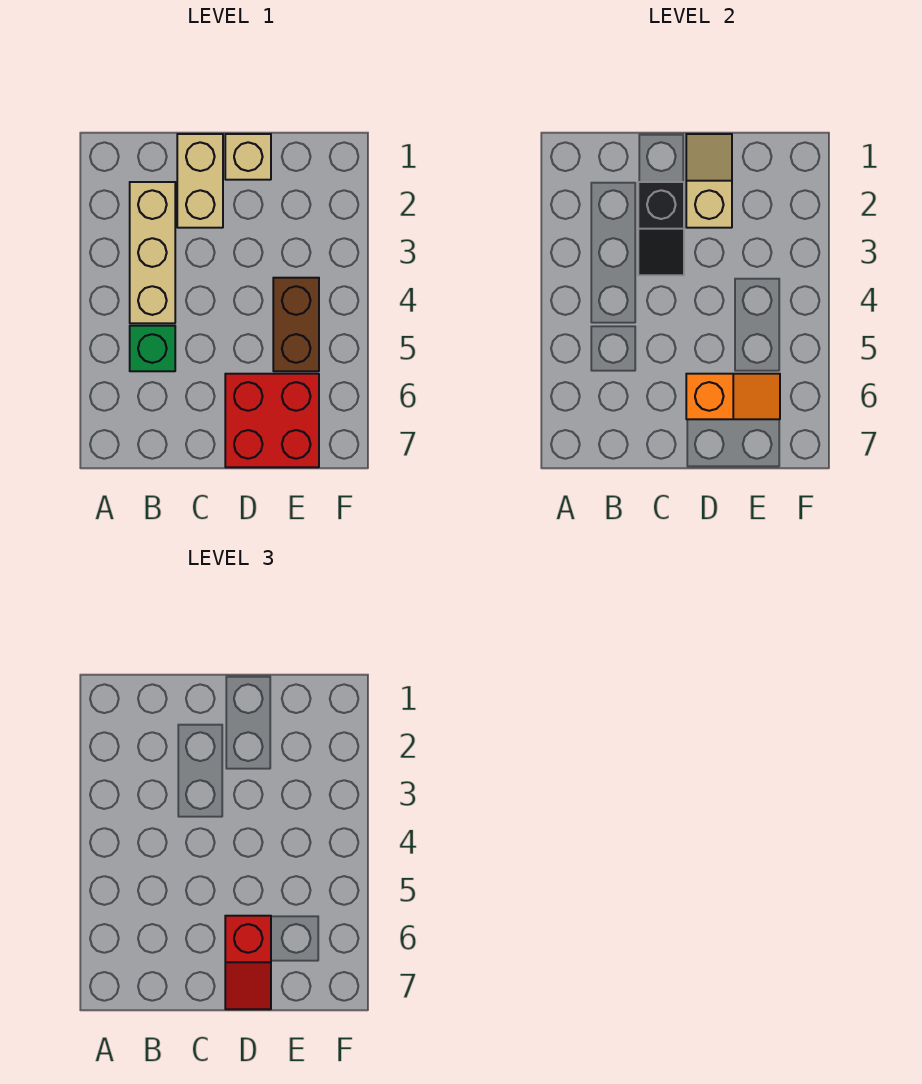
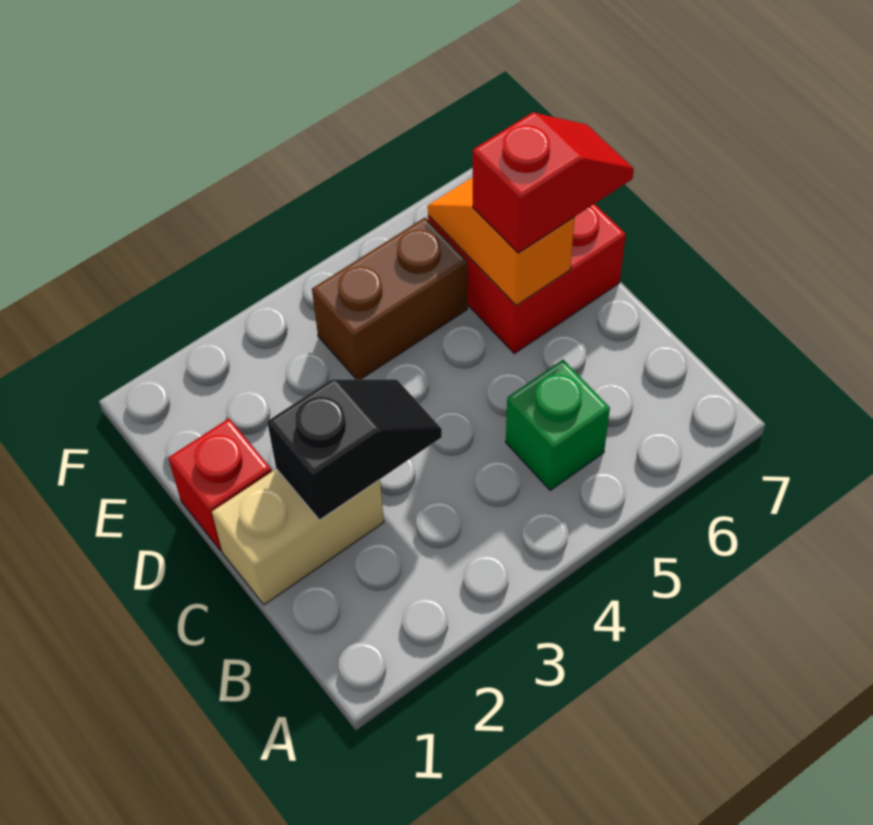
tan 1x3 brick [130,182,175,323] -> none
tan 1x1 brick [225,134,271,180] -> red 1x1 brick [168,419,272,550]
tan 1x2 slope [686,134,732,228] -> none

